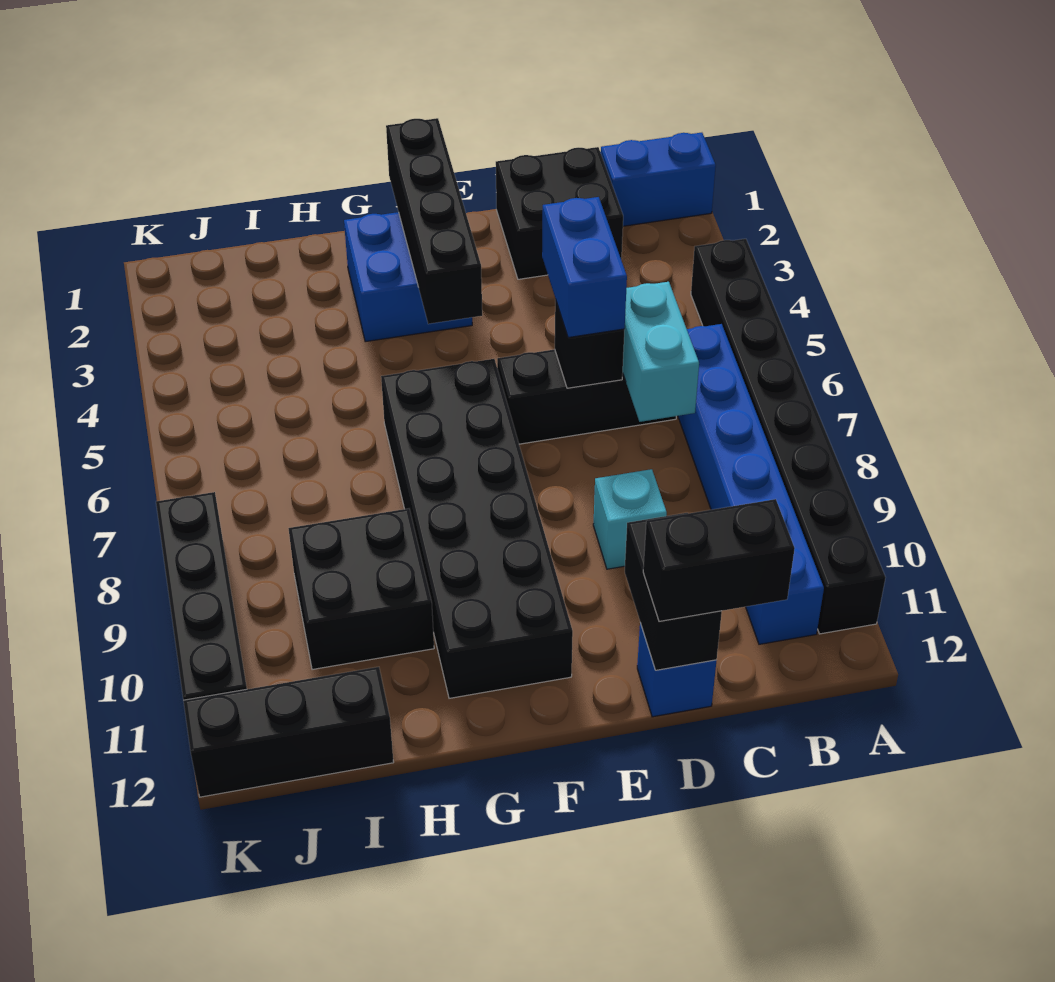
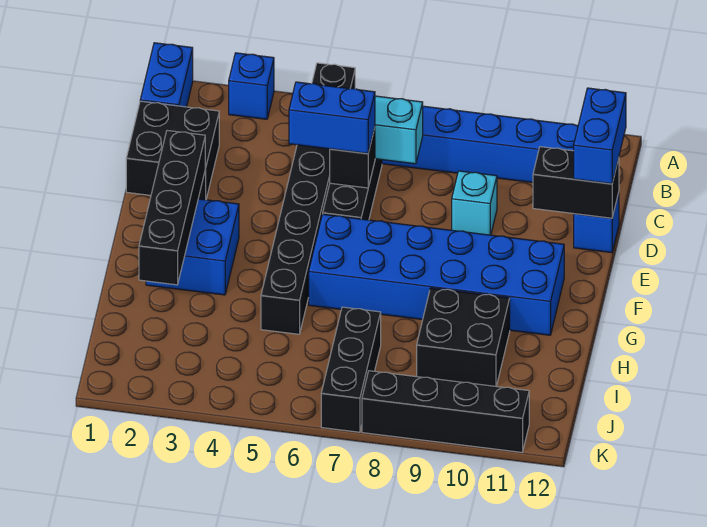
none -> blue 1x1 brick [229,53,274,119]
black 1x8 brick [691,239,886,634] -> black 1x8 brick turned to [261,63,355,334]
black 1x2 brick [643,499,795,621] -> blue 1x2 brick [574,88,626,184]
black 1x4 brick [386,118,482,324] -> black 1x4 brick turned to [139,131,205,285]
black 2x6 brick [381,359,573,698] -> blue 2x6 brick [309,214,564,335]
black 1x3 brick [183,667,394,797] -> black 1x3 brick moved to [321,307,381,432]

